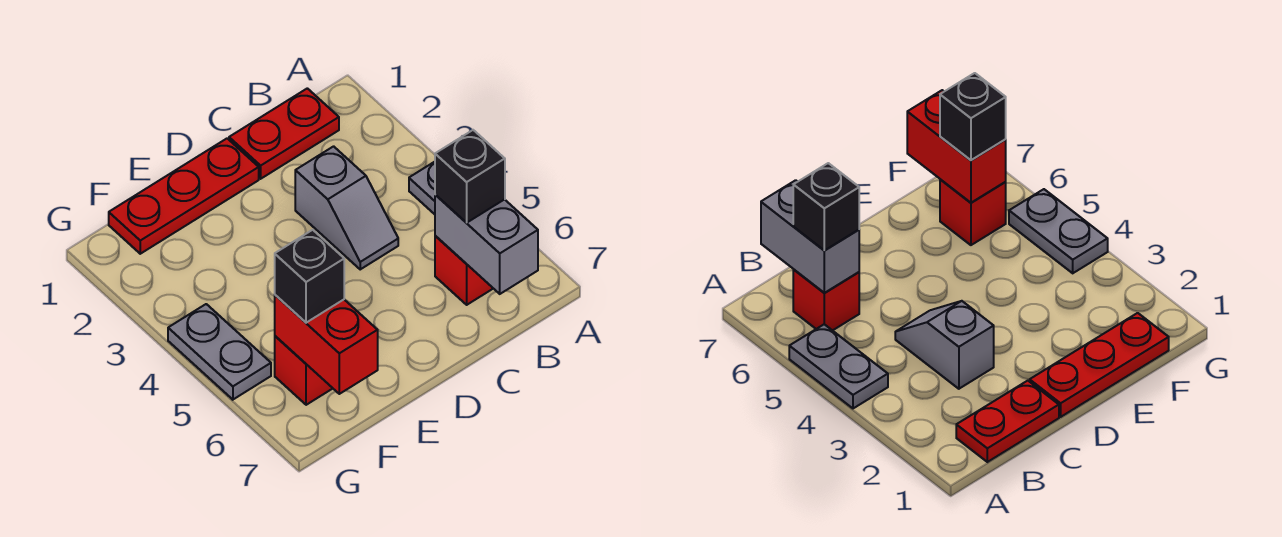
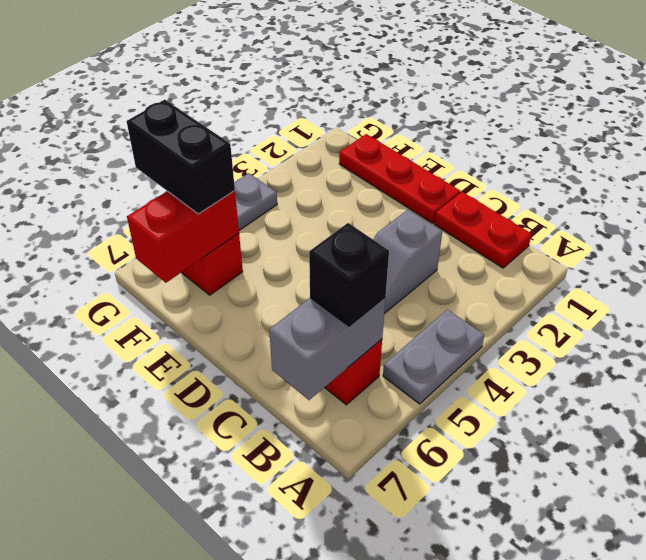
black 1x1 brick [275,230,344,323] -> black 1x2 brick [127,100,235,214]

